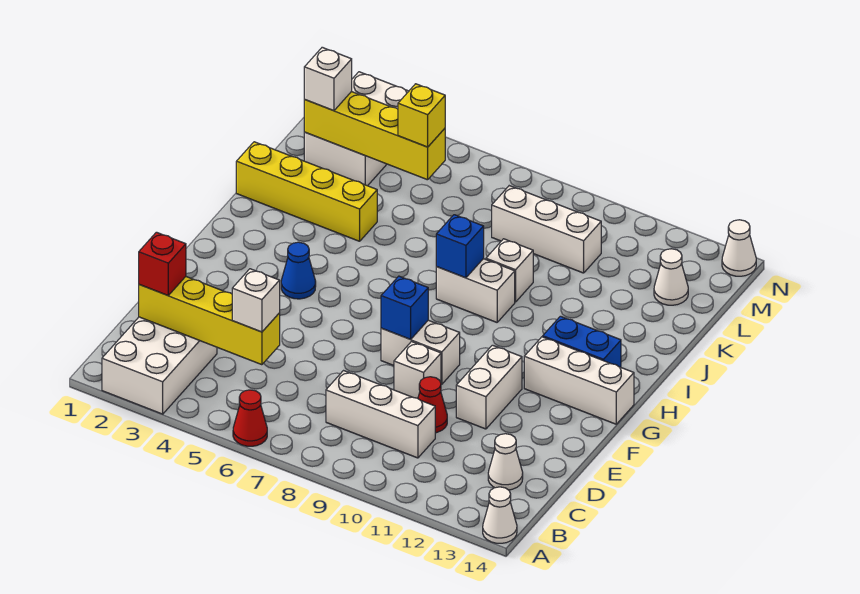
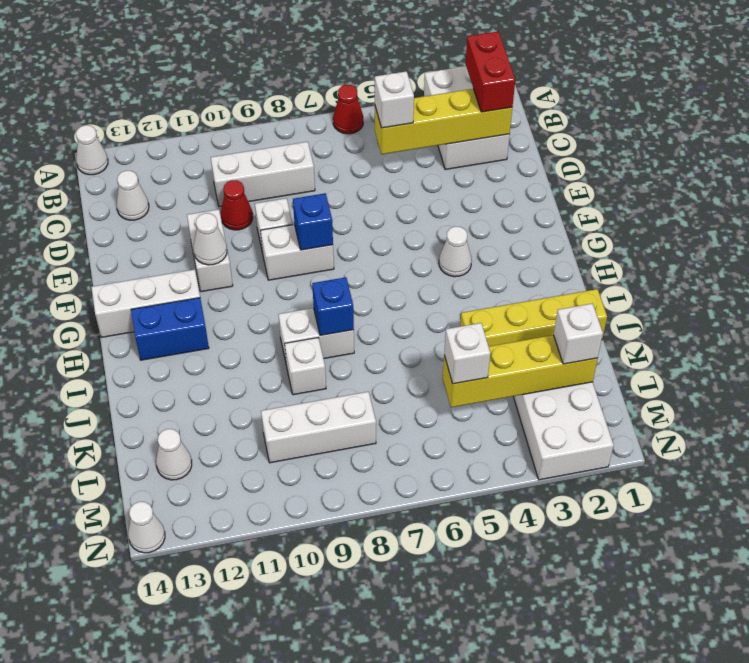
red 1x1 brick [139,232,186,295] -> red 1x2 brick [466,31,515,112]
none -> white 1x1 cone [193,213,227,265]
blue 1x1 cone [281,242,316,299] -> white 1x1 cone [439,227,472,277]
yellow 1x1 brick [398,84,445,147] -> white 1x1 brick [444,323,490,384]

